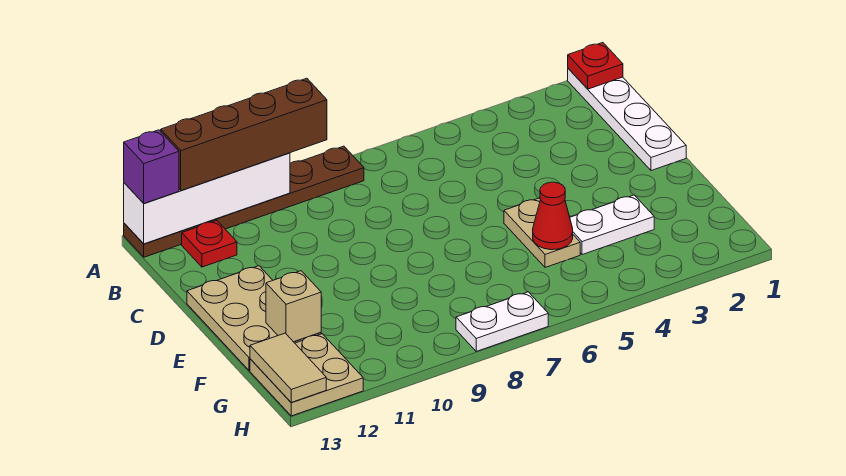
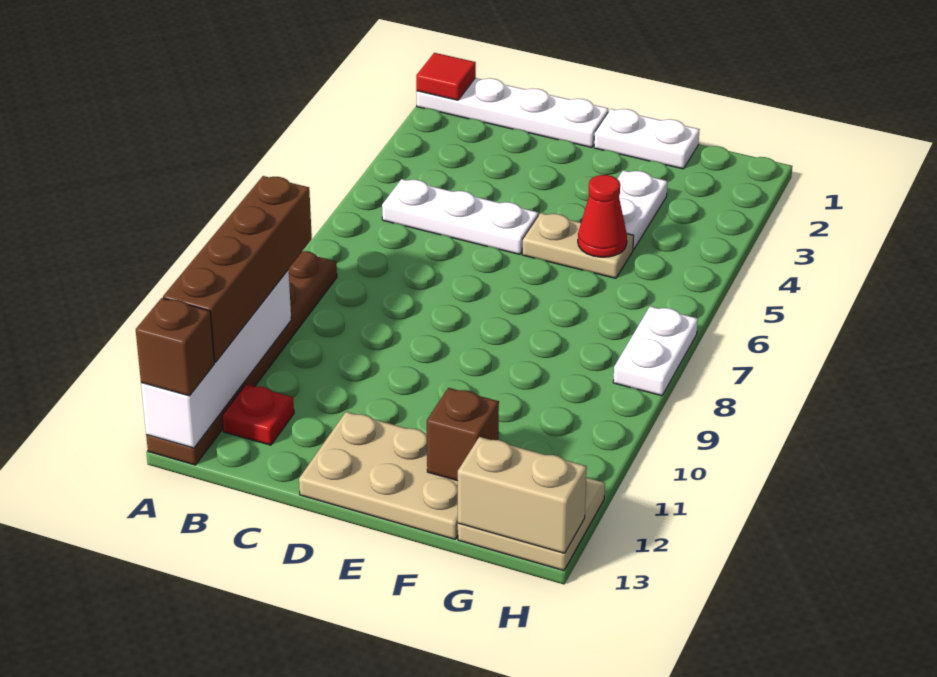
red 1x1 plate [568,43,623,89] -> red 1x1 tile [416,53,476,100]
purple 1x1 brick [124,130,179,204] -> brown 1x1 brick [136,298,214,396]
none -> white 1x3 plate [382,179,538,254]
none -> white 1x2 plate [594,109,700,169]
tan 1x1 brick [266,271,321,342] -> brown 1x1 brick [427,388,499,481]
tan 1x2 tile [250,333,326,402] -> tan 1x2 brick [458,437,587,553]

